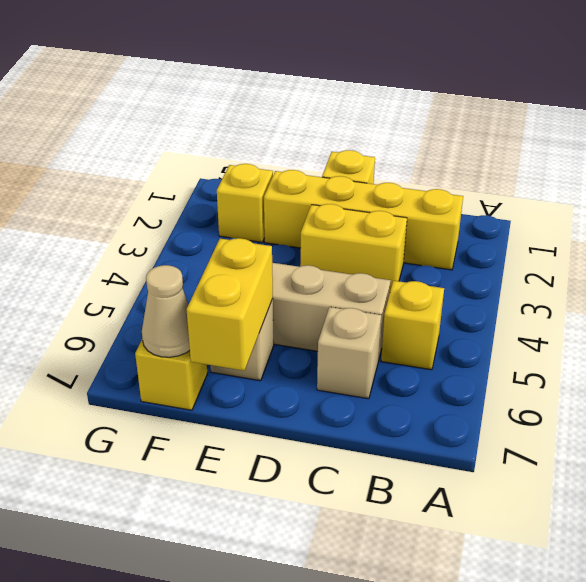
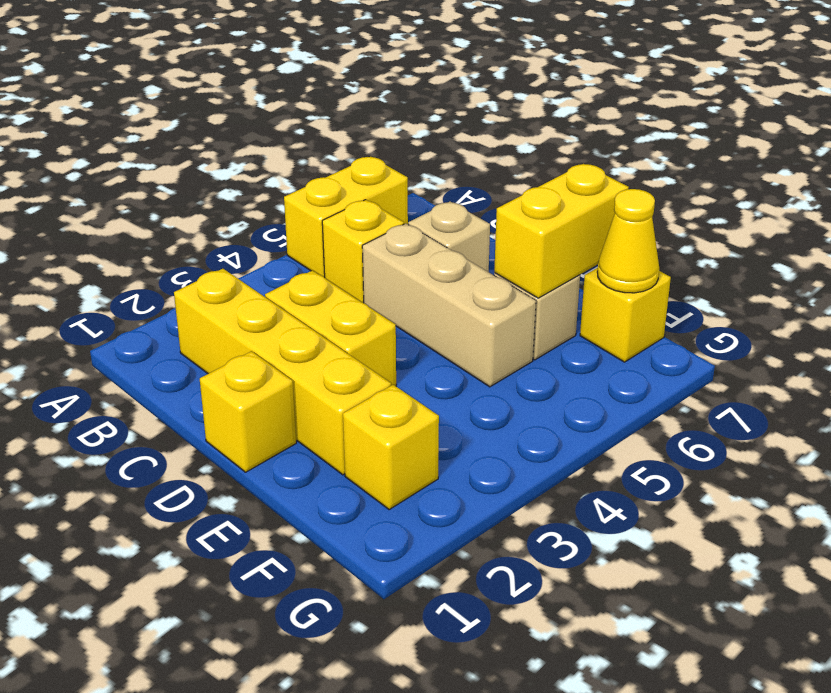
none -> yellow 1x2 brick [284,157,408,277]
tan 1x1 cone [142,265,190,357] -> yellow 1x1 cone [597,189,659,293]

